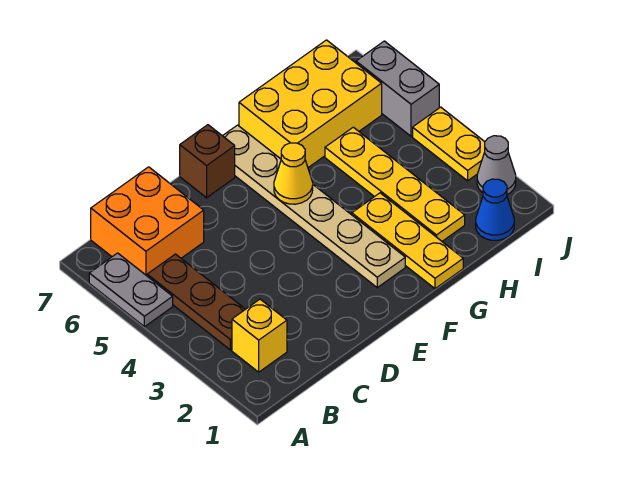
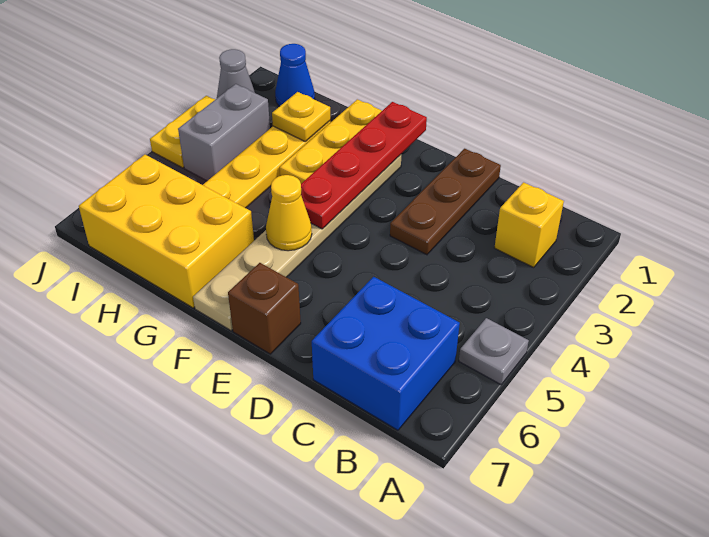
grey 1x2 plate [89,253,173,327] -> grey 1x1 plate [459,318,529,385]
brown 1x3 plate [147,254,245,350] -> brown 1x3 plate moved to [390,149,501,255]
orange 2x2 brick [91,167,204,276] -> blue 2x2 brick [312,277,460,430]
none -> red 1x4 plate [301,102,427,229]
none -> yellow 1x1 plate [272,92,330,141]
grey 1x2 brick [356,41,439,136] -> grey 1x2 brick moved to [178,84,270,181]

